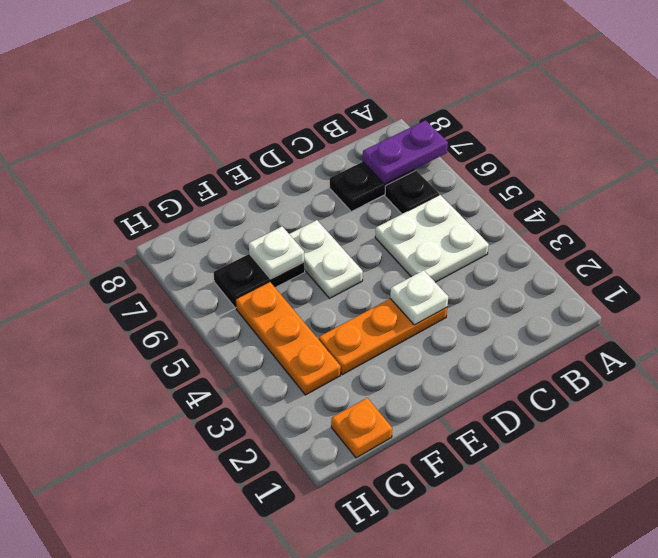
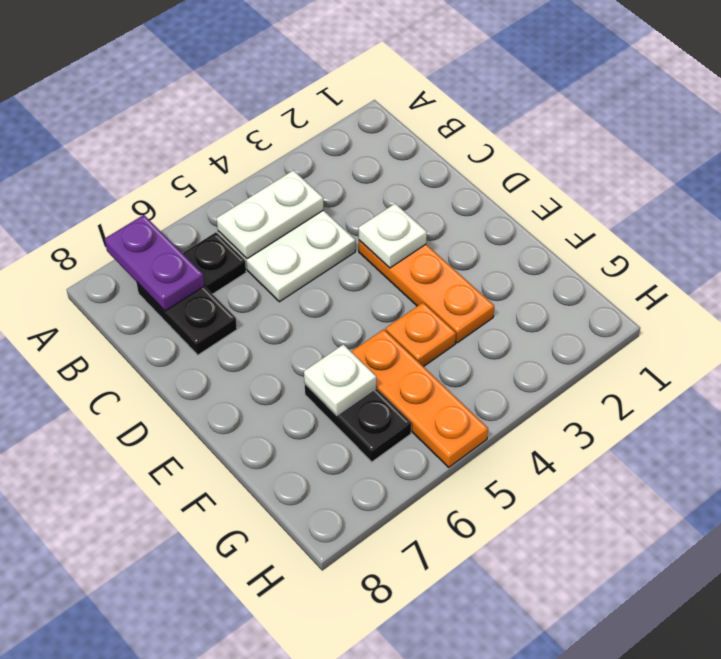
white 1x2 plate [290,220,363,298] -> white 1x2 plate moved to [216,170,324,259]
orange 1x1 plate [331,398,392,458] -> orange 1x1 plate moved to [386,303,456,367]
orange 1x3 plate [236,282,341,395] -> orange 1x3 plate turned to [351,329,488,467]

